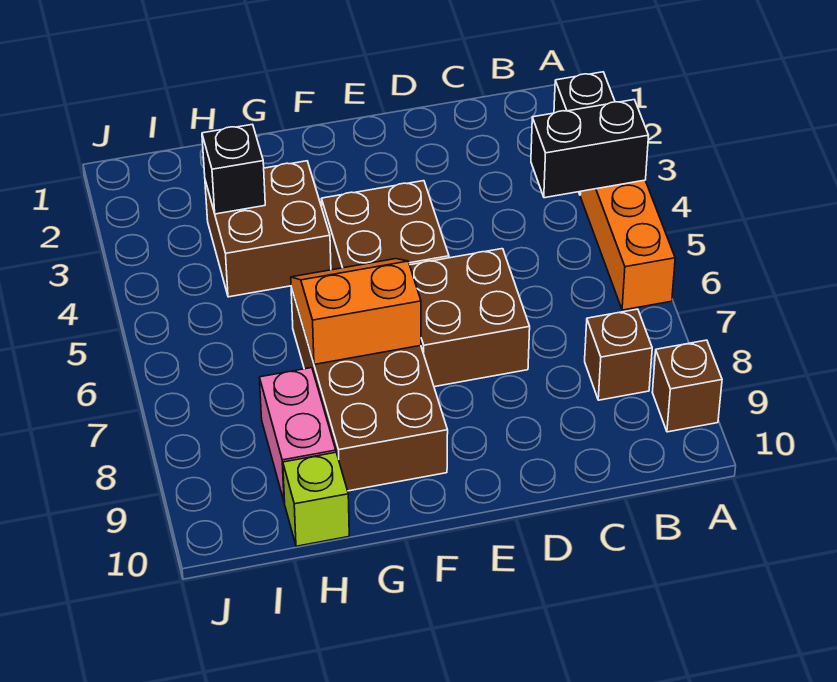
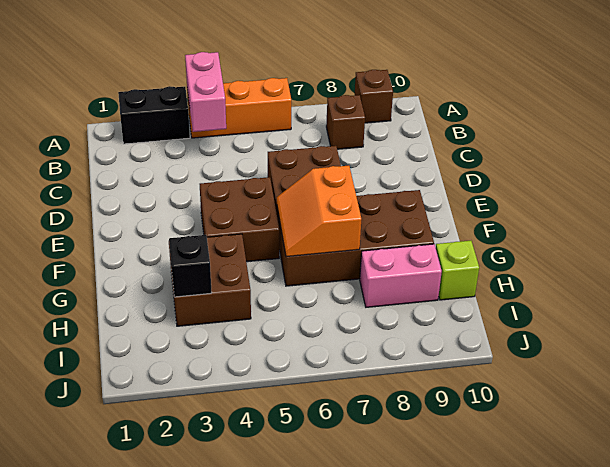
black 1x2 brick [531,100,649,198] -> pink 1x2 brick [185,52,226,132]

